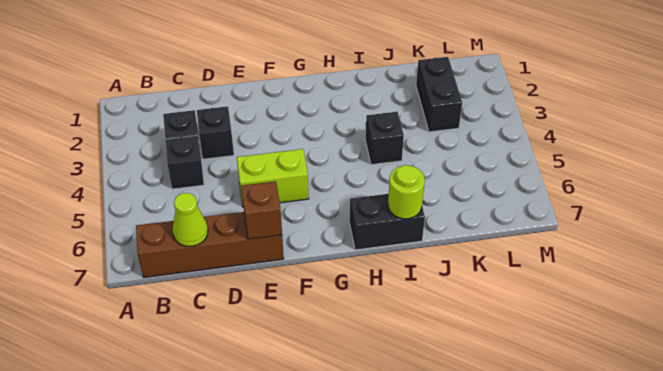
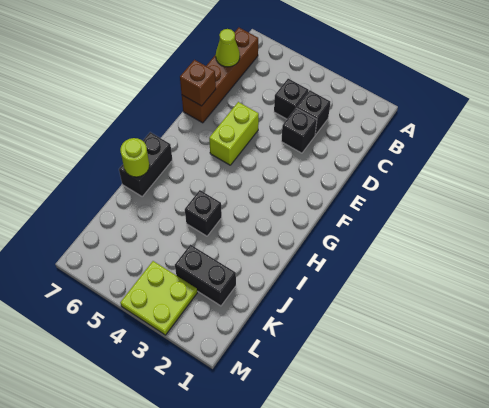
none -> lime 2x2 plate [120,261,197,335]

